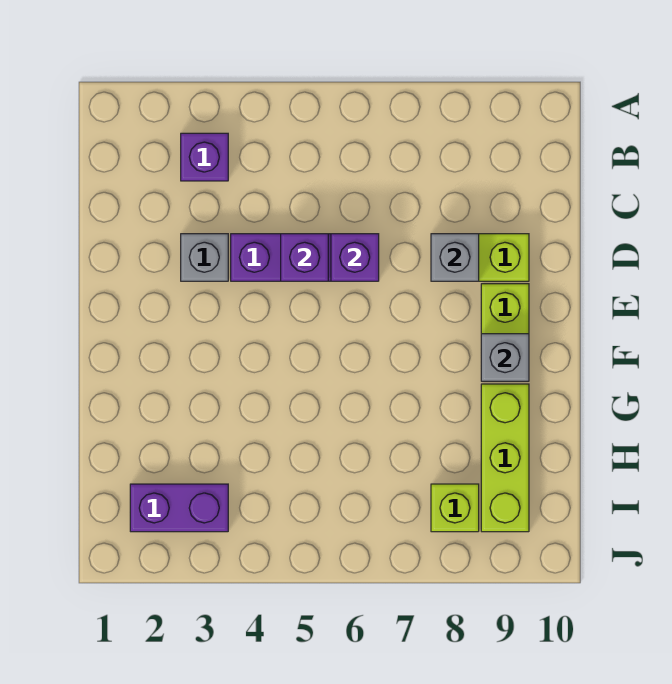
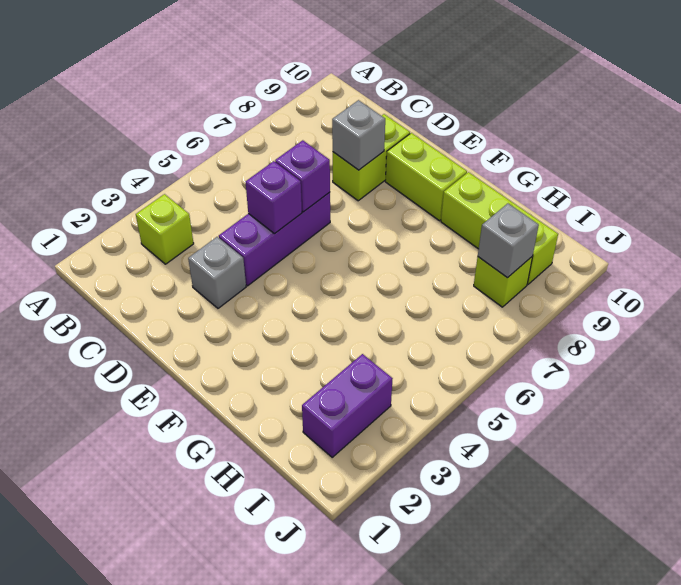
purple 1x1 brick [181,133,228,181] -> lime 1x1 brick [136,194,194,264]
grey 1x1 brick [481,334,529,381] -> grey 1x1 brick moved to [478,204,539,278]

